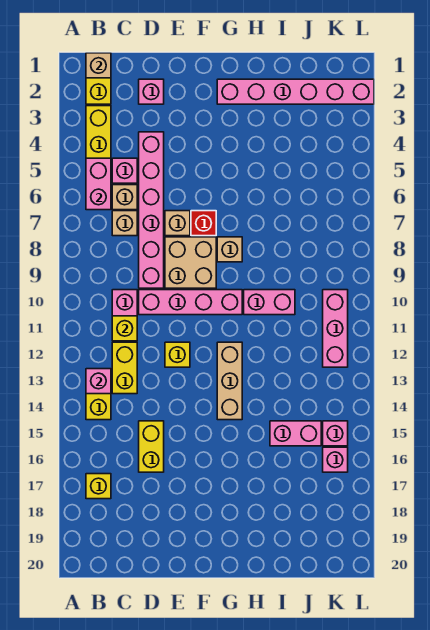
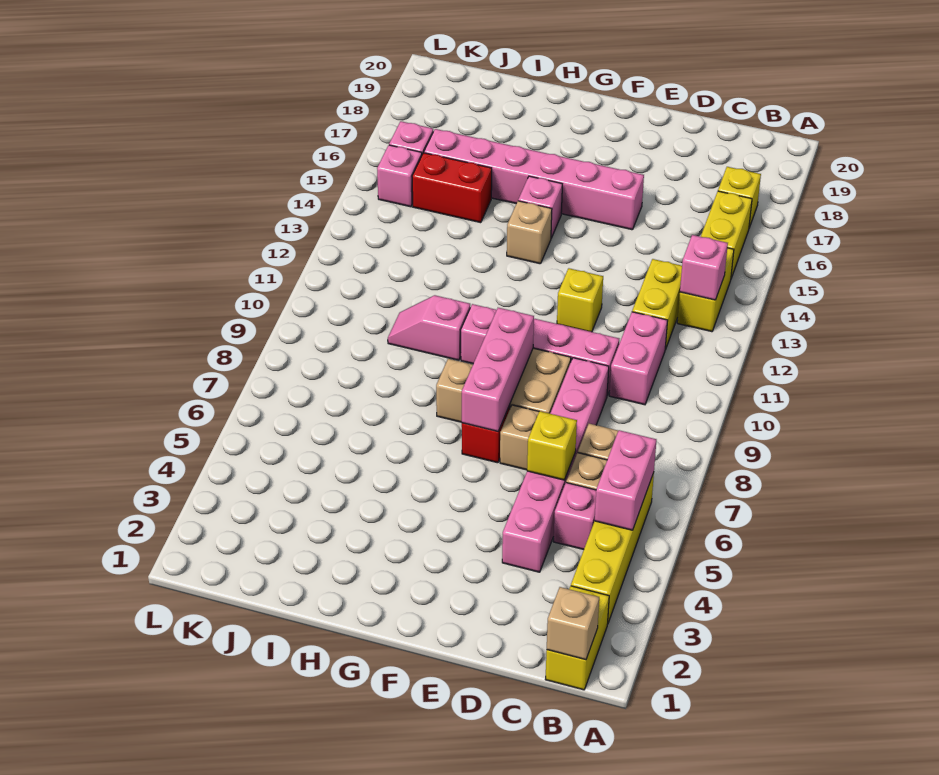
yellow 1x1 brick [112,316,137,341] -> yellow 1x1 brick moved to [527,411,577,480]
pink 1x1 brick [139,79,164,104] -> pink 1x1 brick moved to [518,176,562,238]
yellow 1x2 brick [139,421,164,472] -> yellow 1x2 brick moved to [701,191,752,278]
pink 1x6 brick [217,79,374,104] -> pink 1x6 brick moved to [424,129,644,230]
tan 1x3 brick [217,342,242,420] -> tan 1x1 brick [507,201,552,264]
pink 1x2 brick [244,290,295,315] -> pink 1x2 slope [388,295,470,360]
pink 1x2 brick [270,421,321,446] -> red 1x2 brick [412,153,492,223]
pink 1x3 brick [323,290,348,367] -> pink 1x3 brick moved to [462,308,534,431]

